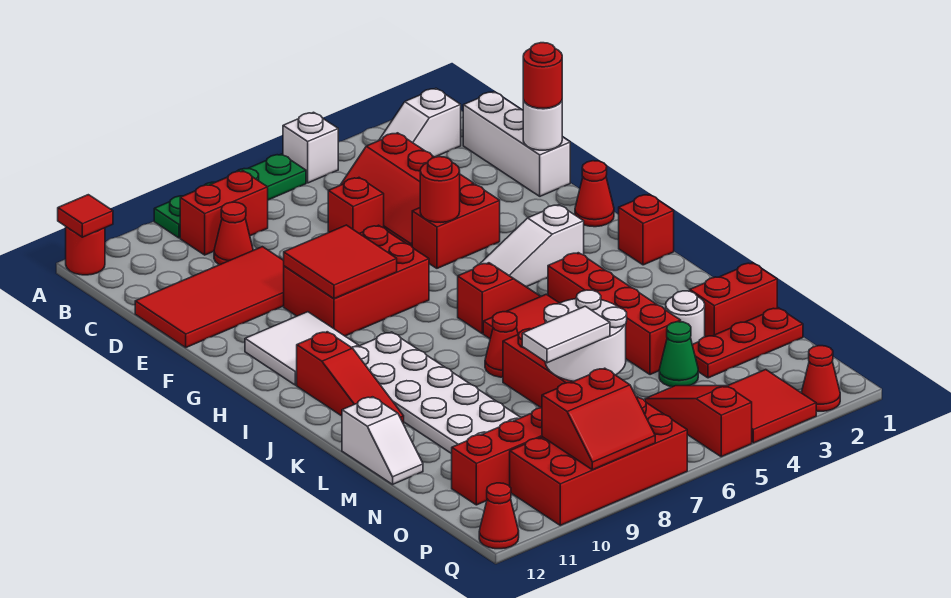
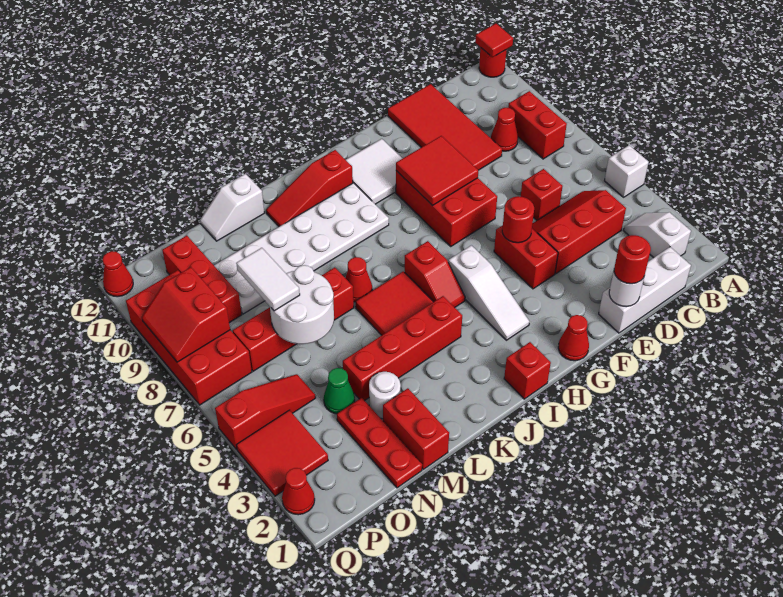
green 1x4 plate [154,154,306,238] -> none
white 1x3 slope [479,205,584,287] -> white 1x3 slope turned to [448,245,529,340]

